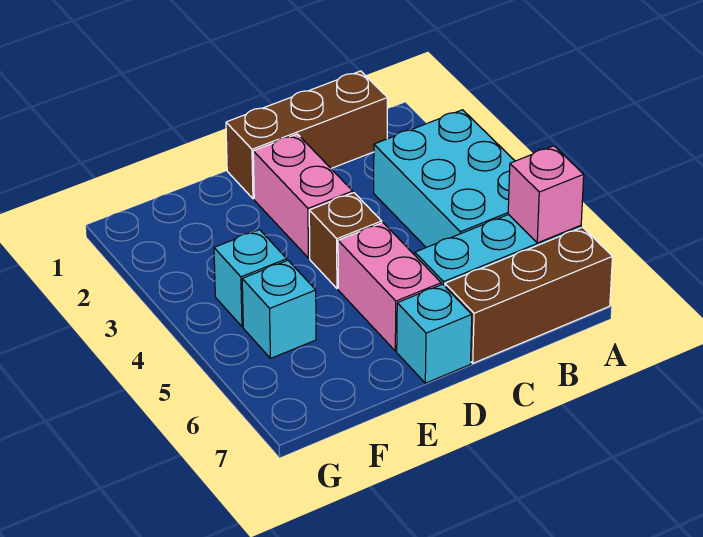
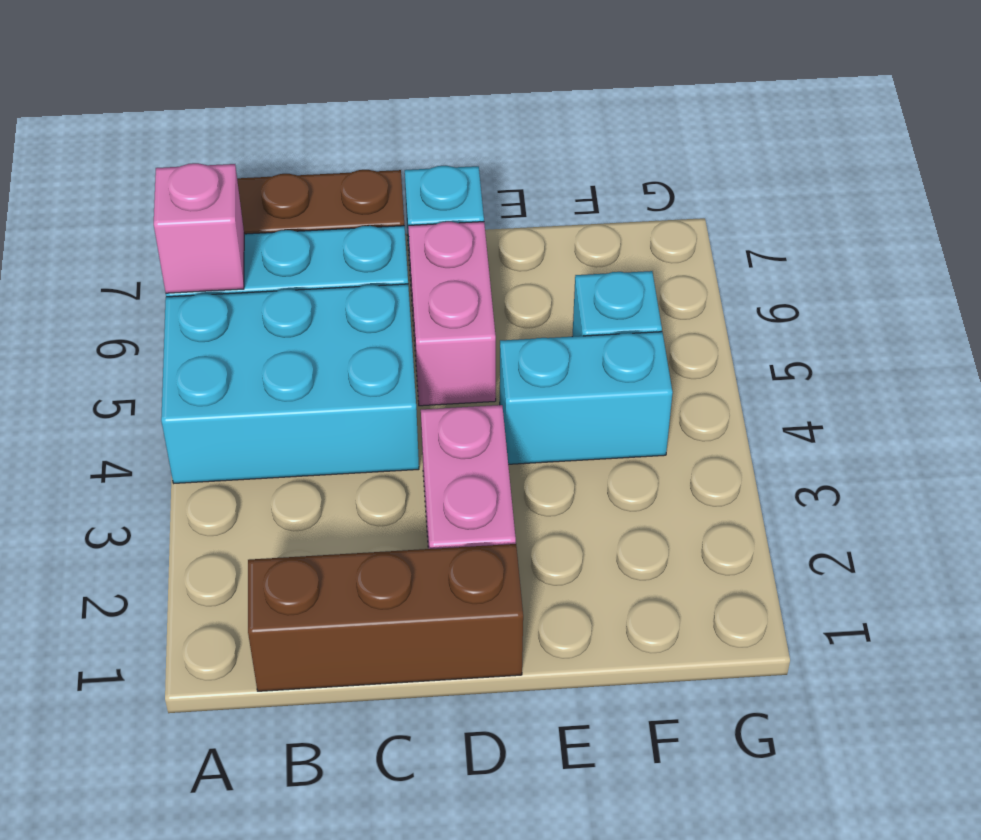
cyan 2x3 brick [374,110,515,247] -> cyan 2x3 brick turned to [161,284,419,483]
brown 1x1 brick [309,193,382,288] -> none
cyan 1x1 brick [214,230,287,327] -> cyan 1x2 brick [500,332,673,464]

